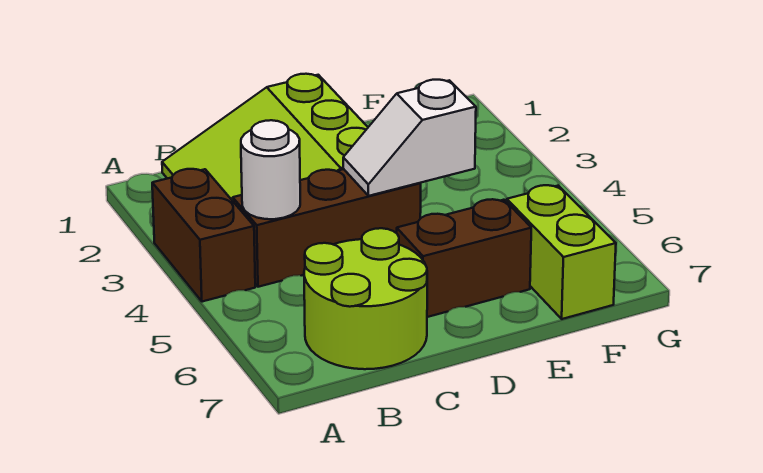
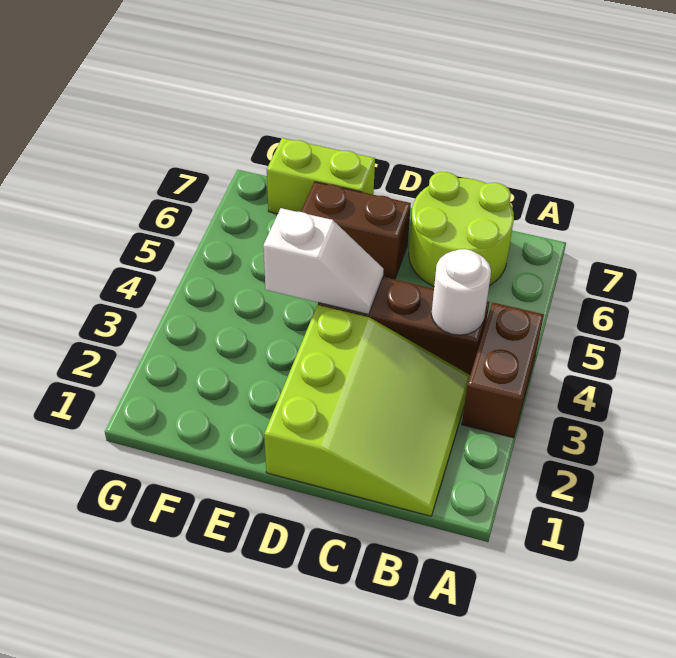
lime 1x2 brick [506,185,616,319] -> lime 1x2 brick turned to [267,138,375,214]

